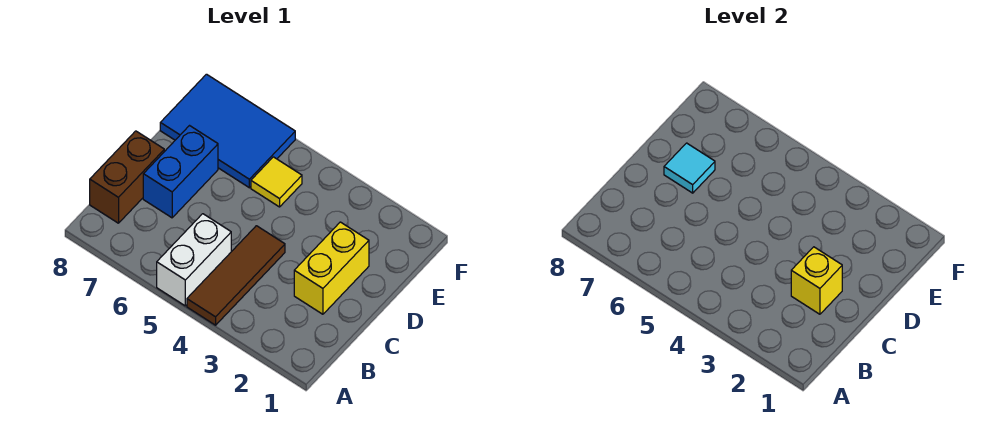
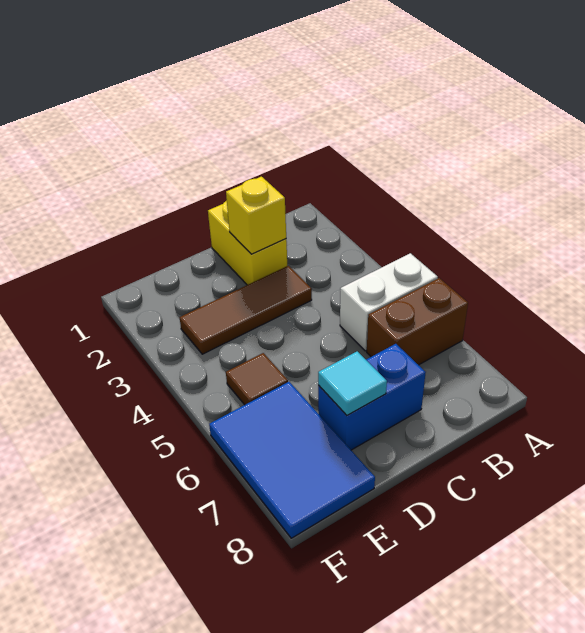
brown 1x3 tile [187,226,285,325] -> brown 1x3 tile moved to [179,266,312,354]
brown 1x2 brick [90,131,164,223] -> brown 1x2 brick moved to [367,278,468,365]
yellow 1x2 brick [294,222,369,314] -> yellow 1x2 brick turned to [208,201,287,285]
yellow 1x1 tile [251,157,302,207] -> brown 1x1 tile [226,353,288,405]

